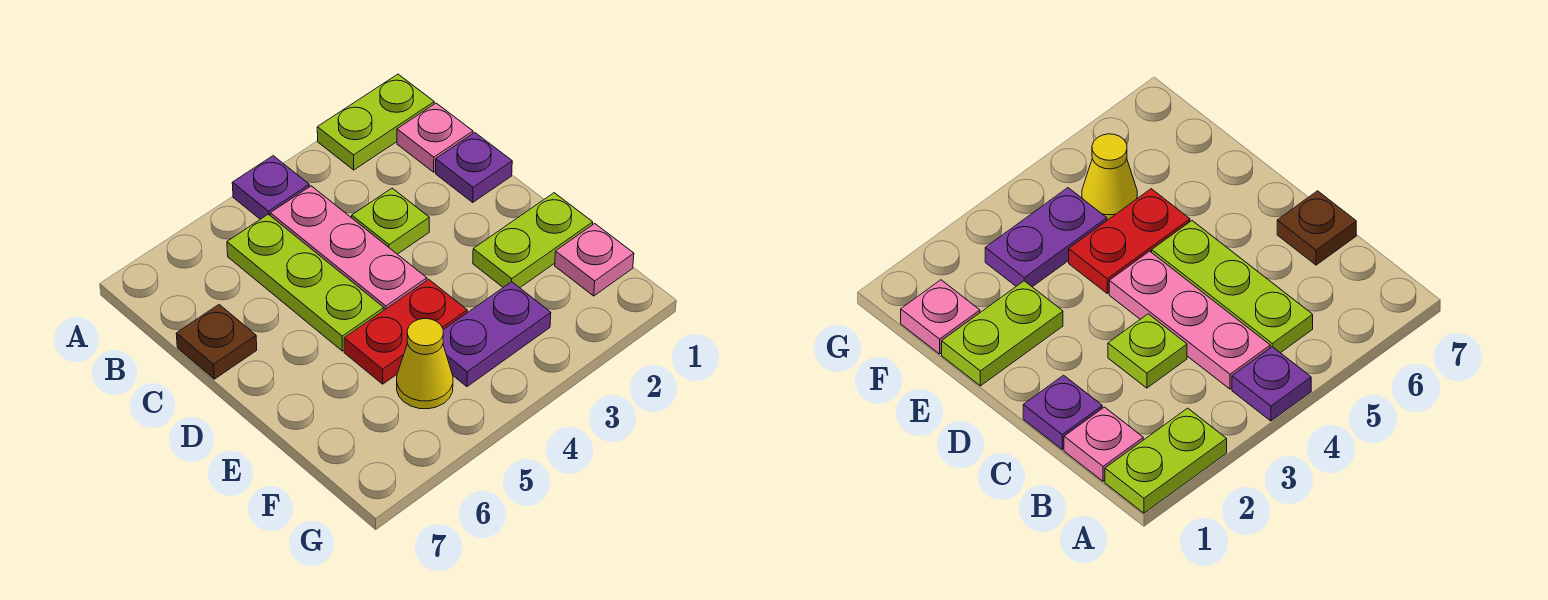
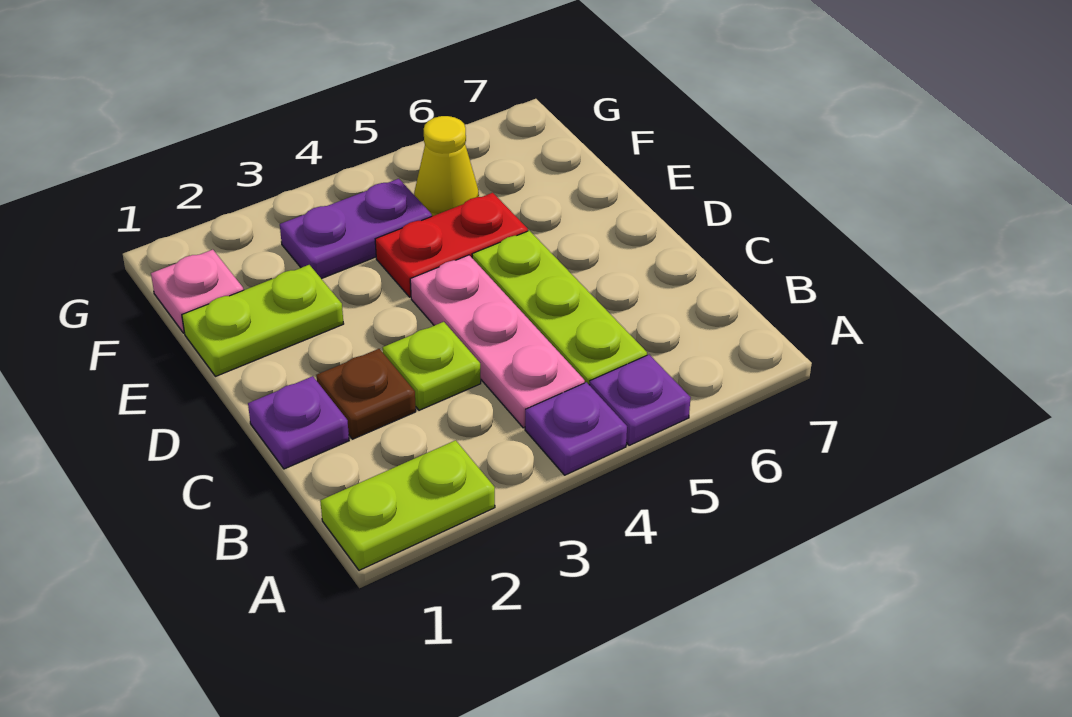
none -> purple 1x1 plate [590,355,691,445]
pink 1x1 plate [397,103,473,172] -> none
brown 1x1 plate [176,305,257,379] -> brown 1x1 plate moved to [316,349,416,439]

